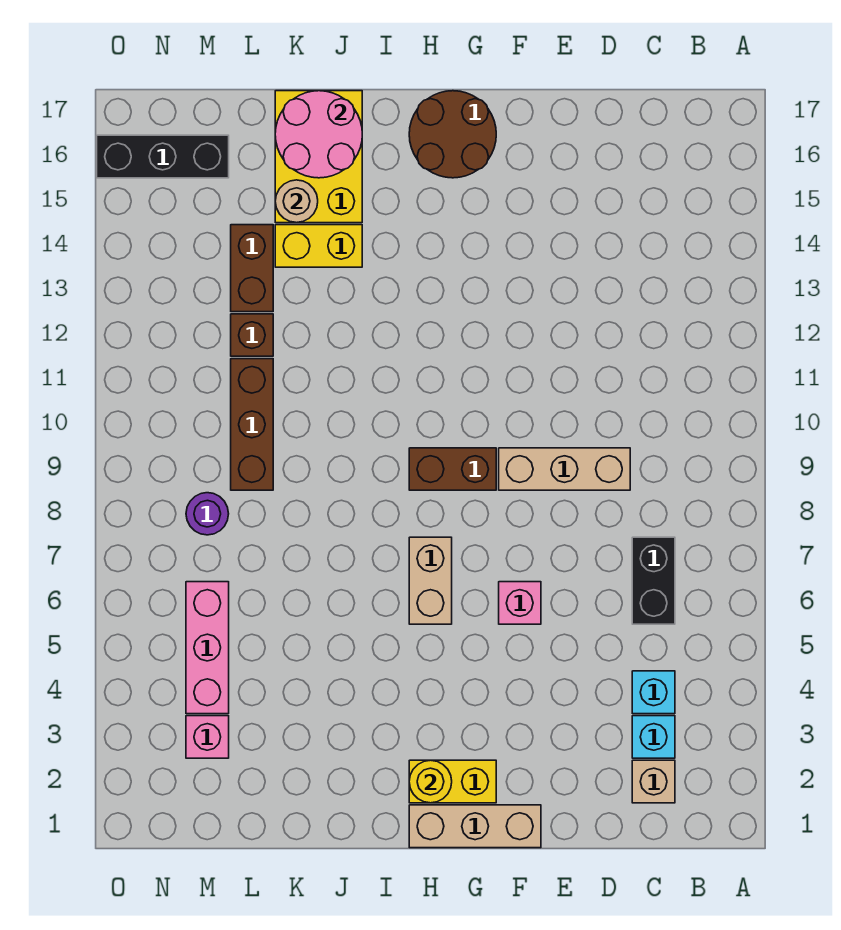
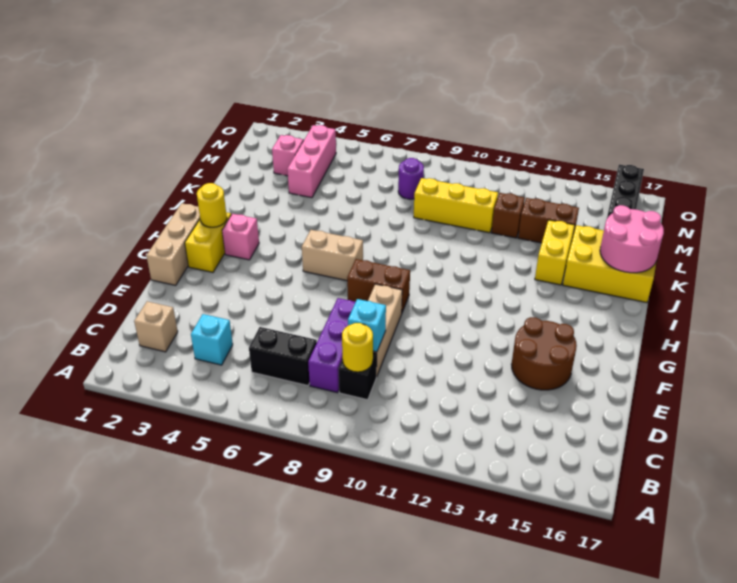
cyan 1x1 brick [632,716,675,758] -> cyan 1x1 brick moved to [348,299,386,352]
none -> purple 1x3 brick [308,298,355,393]
none -> black 1x1 brick [339,353,377,400]
none -> yellow 1x1 round brick [342,323,373,372]
pink 1x1 brick [499,582,541,624] -> pink 1x1 brick moved to [222,214,259,260]
brown 1x2 brick [409,448,496,490] -> brown 1x2 brick turned to [347,259,410,312]
brown 2x2 round brick [409,91,496,178] -> brown 2x2 round brick moved to [511,317,577,390]
tan 1x1 round brick [275,180,318,223] -> none
brown 1x3 brick [231,359,273,490] -> yellow 1x3 brick [414,178,498,233]
pink 1x3 brick [186,582,229,714] -> pink 1x3 brick turned to [287,125,336,198]

